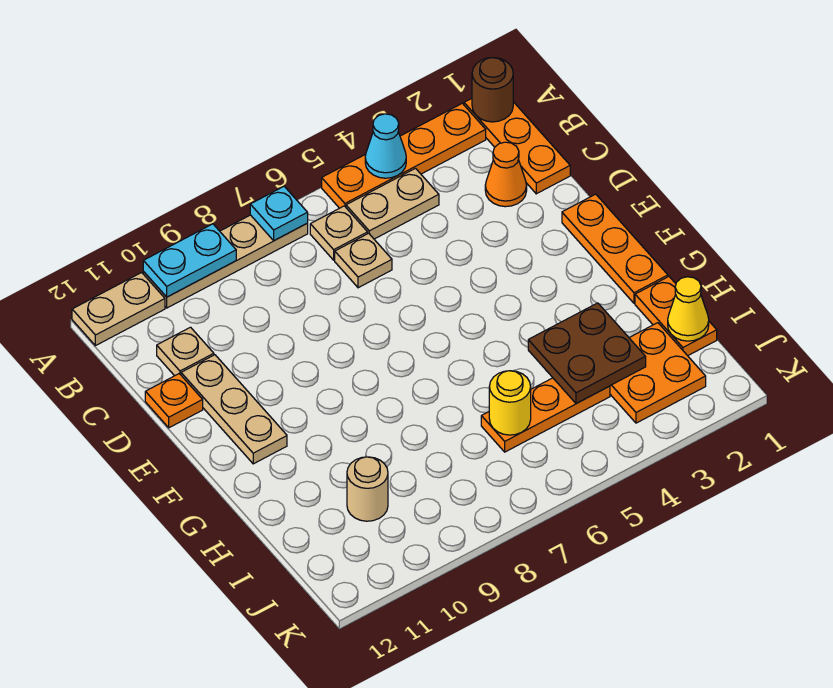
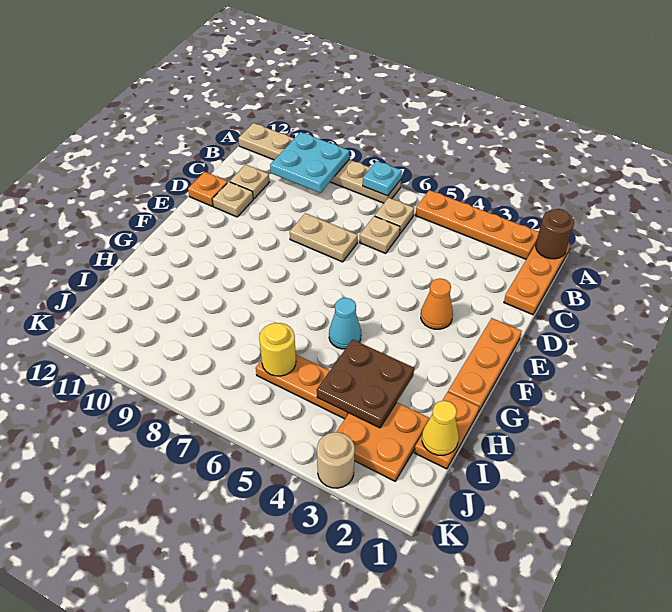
cyan 1x1 cone [365,114,406,178] -> cyan 1x1 cone moved to [329,298,361,349]
cyan 1x2 plate [143,224,236,297] -> cyan 2x2 plate [270,132,349,193]
tan 1x2 plate [346,168,439,239] -> tan 1x2 plate moved to [290,213,358,262]
orange 1x1 cone [485,142,527,207] -> orange 1x1 cone moved to [421,278,453,329]
tan 1x3 plate [181,355,287,464] -> tan 1x1 plate [213,182,253,217]
tan 1x1 round brick [347,457,388,521] -> tan 1x1 round brick moved to [317,432,355,488]

